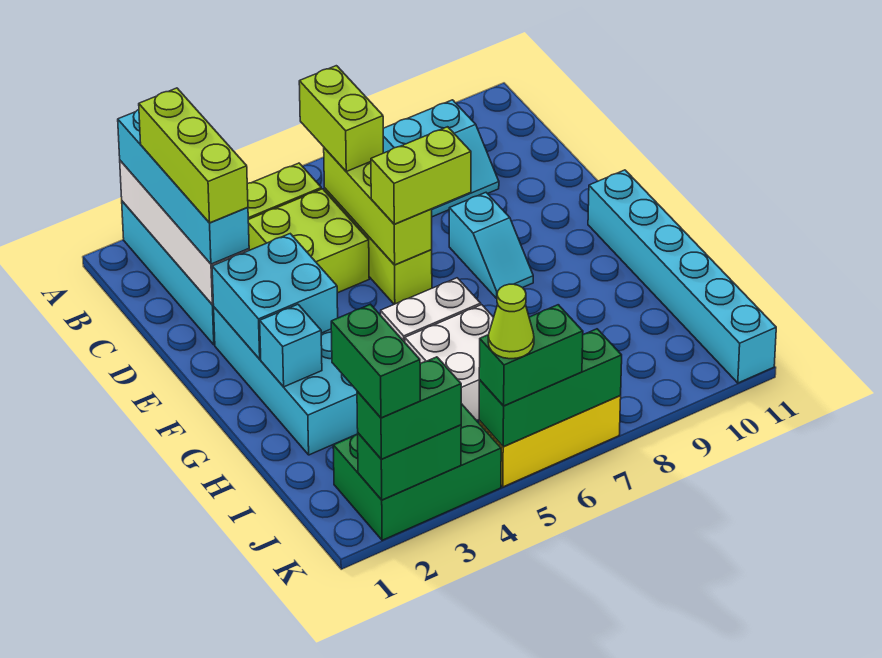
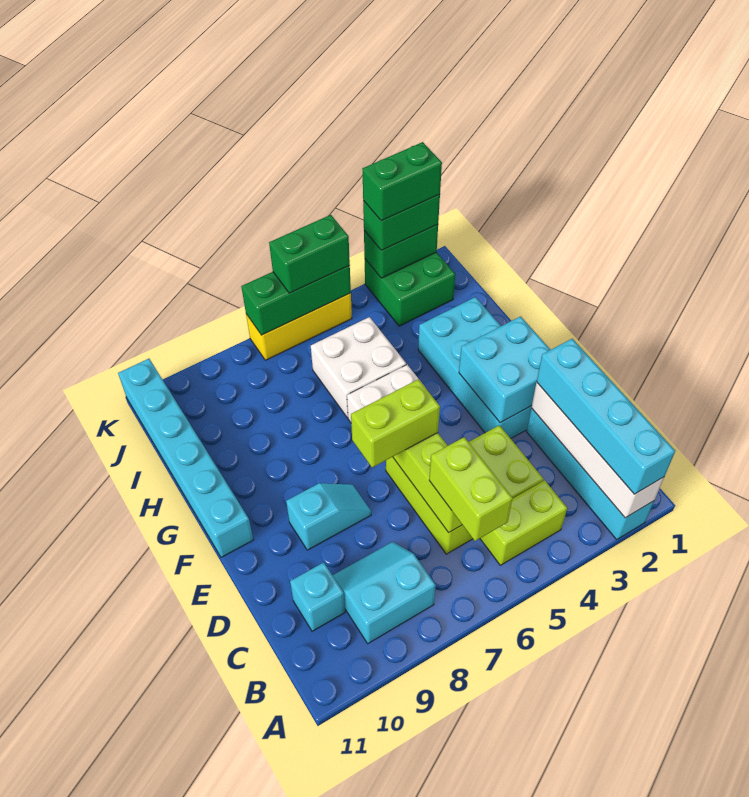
lime 1x3 brick [139,88,248,223] -> none
cyan 1x2 slope [449,193,533,298] -> cyan 1x2 slope turned to [286,483,371,550]
cyan 1x1 brick [260,304,322,387] -> cyan 1x1 brick moved to [290,562,345,631]
green 2x3 brick [333,404,501,540] -> green 2x2 brick [365,252,455,326]
green 1x2 brick [331,304,420,418] -> green 1x2 brick turned to [363,142,442,221]
lime 1x1 cone [488,284,534,359] -> none

